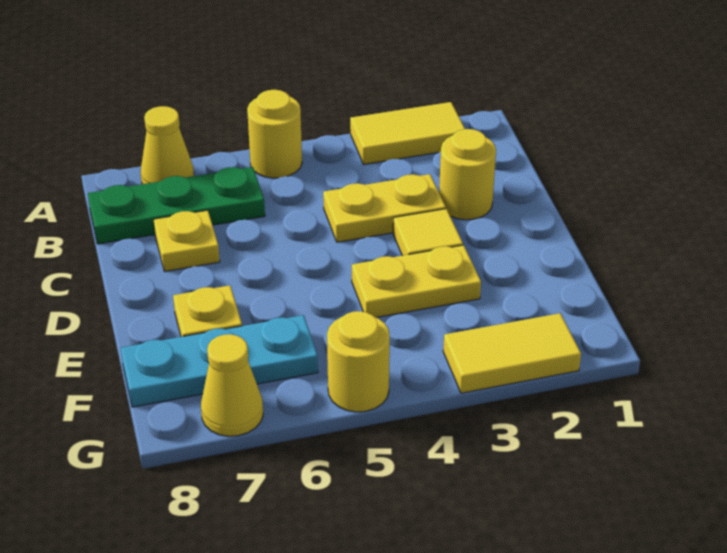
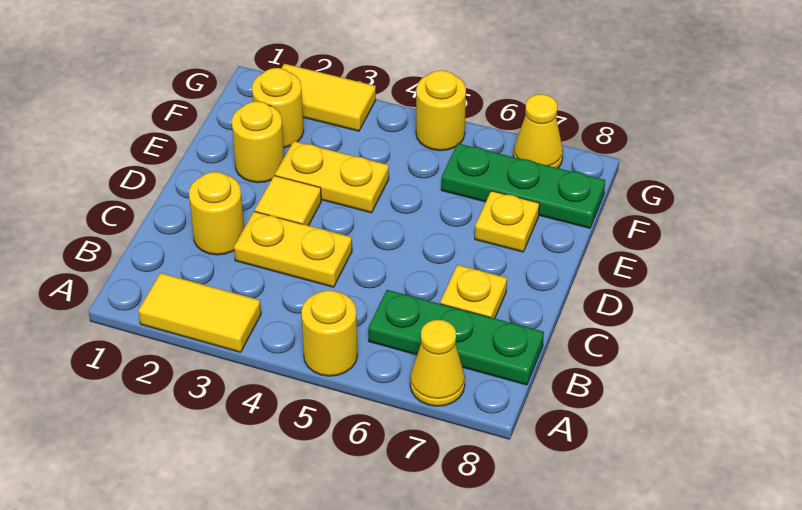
none -> yellow 1x1 round brick [232,101,284,183]
none -> yellow 1x1 round brick [252,68,304,148]
cyan 1x3 plate [121,315,318,407] -> green 1x3 plate [441,144,605,228]

